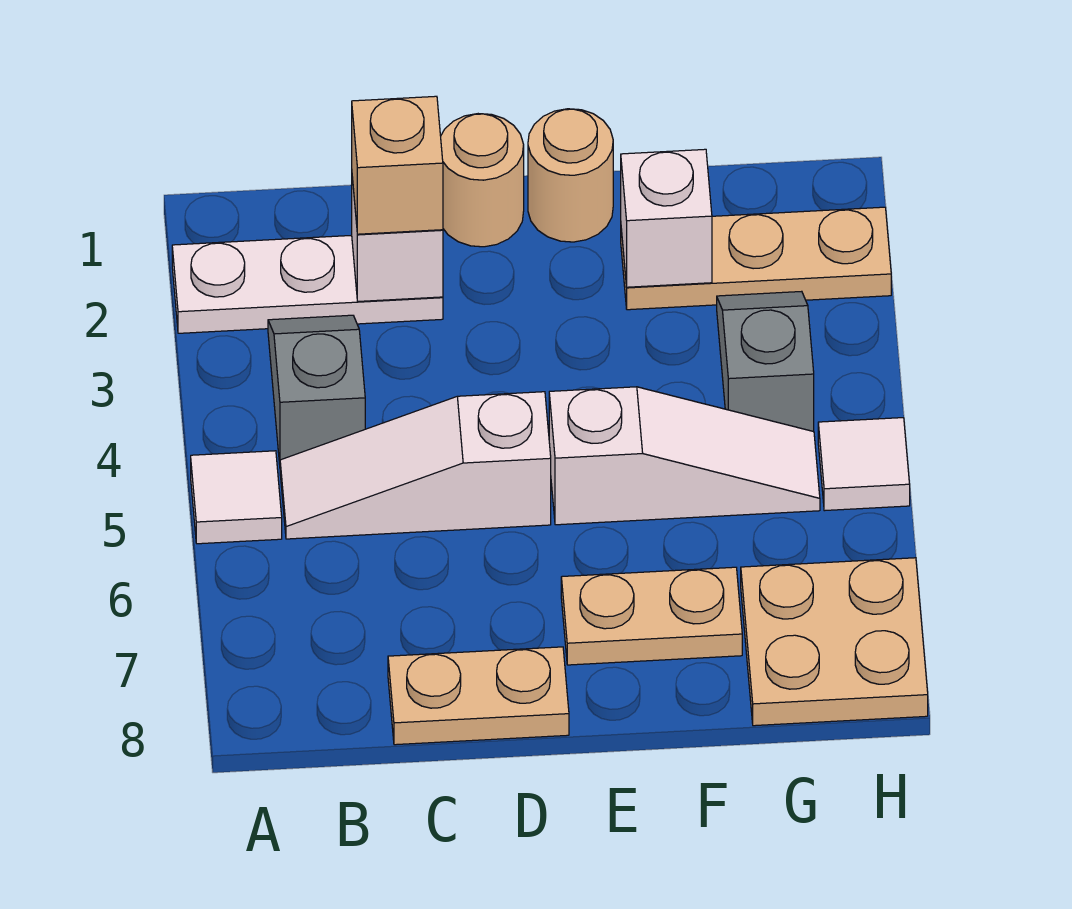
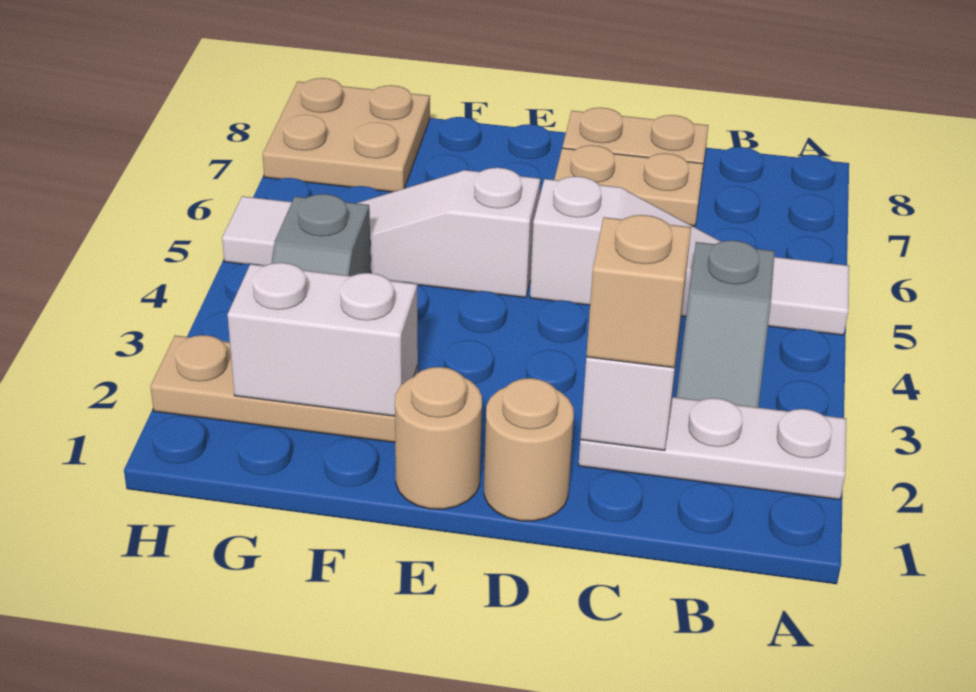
tan 1x2 plate [561,567,742,665] -> tan 1x2 plate moved to [554,145,703,226]
white 1x1 brick [621,149,712,287] -> white 1x2 brick [227,263,418,416]

